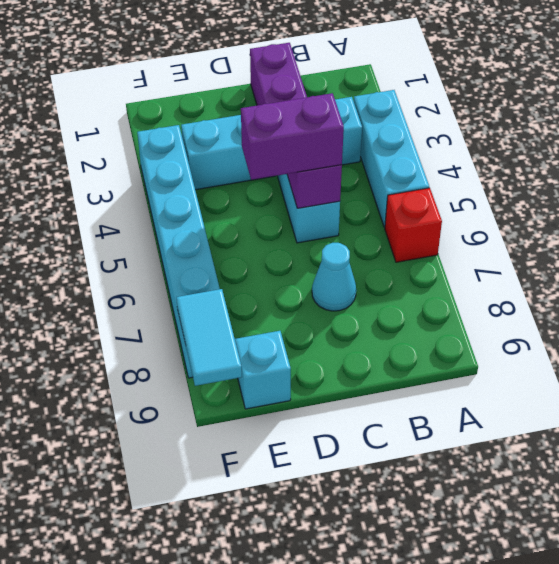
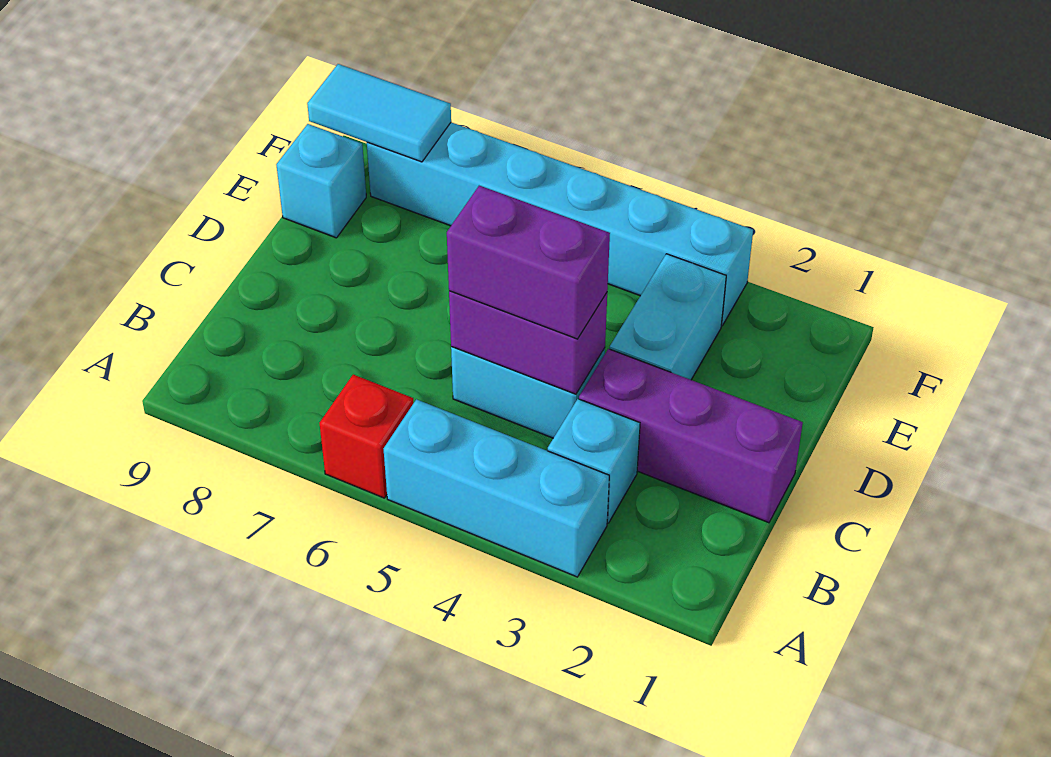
purple 1x2 brick [241,93,344,180] -> purple 1x2 brick turned to [447,186,610,339]
cyan 1x1 cone [312,243,356,311] -> none

